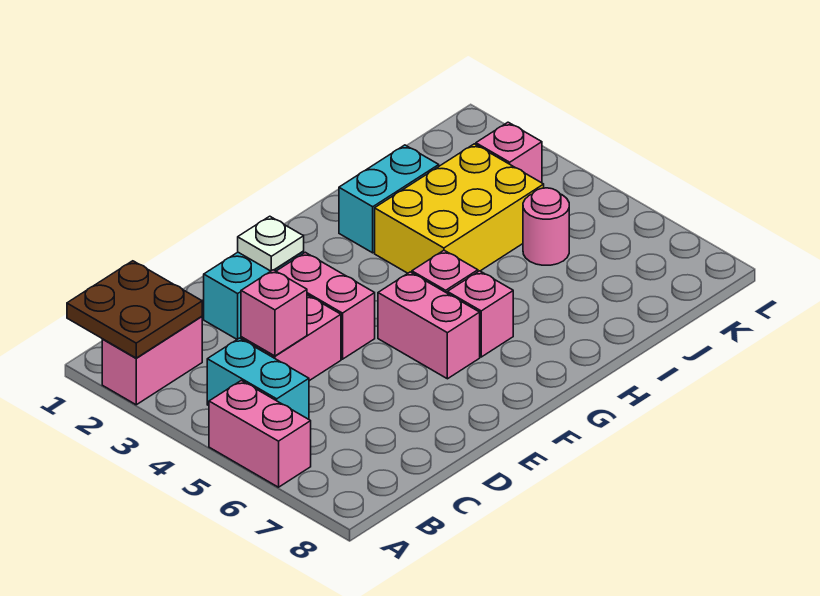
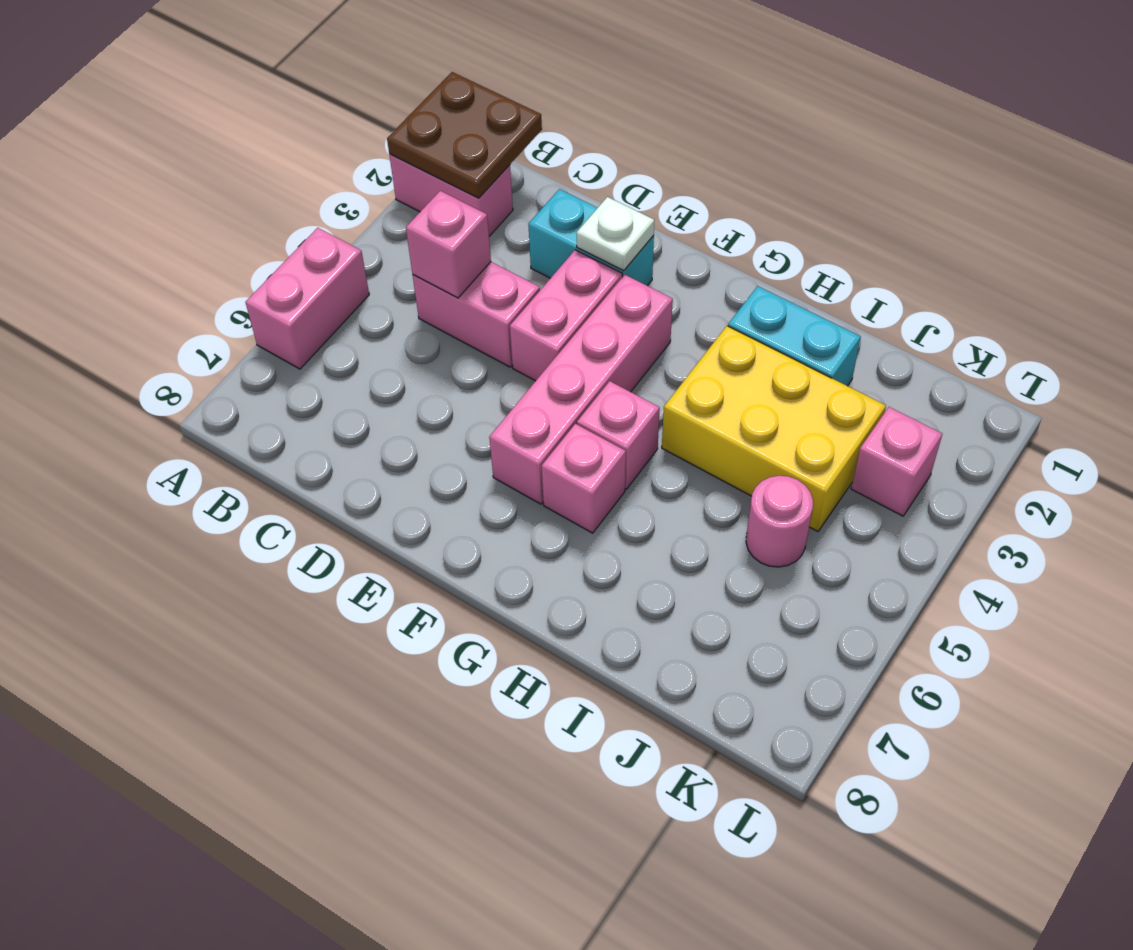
cyan 1x2 brick [207,338,309,419] -> none
pink 1x2 brick [378,272,480,379] -> pink 1x4 brick [489,275,673,504]

